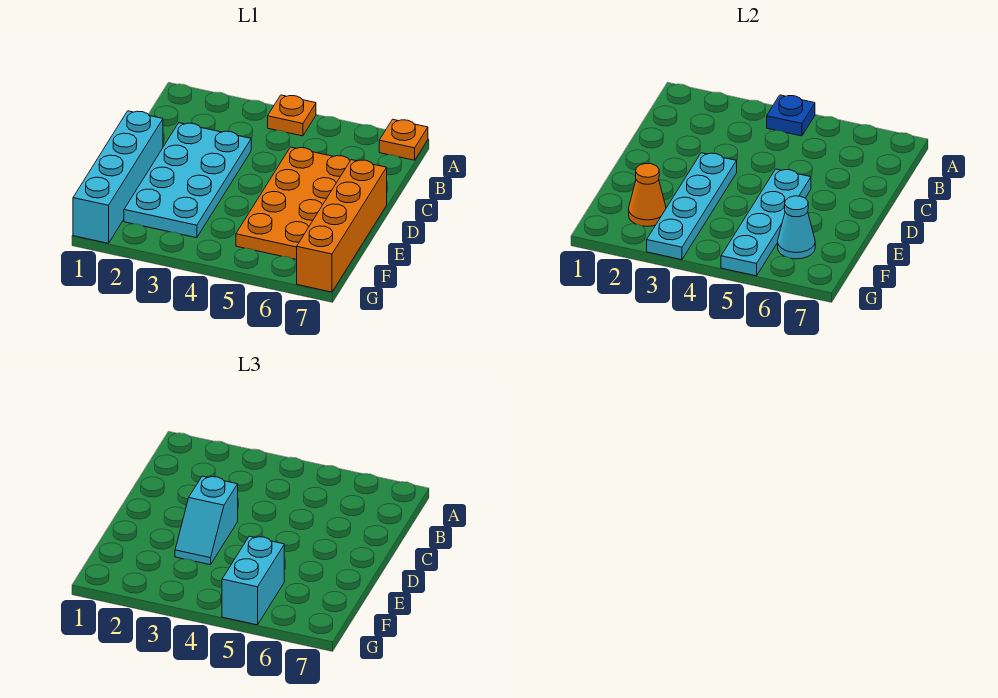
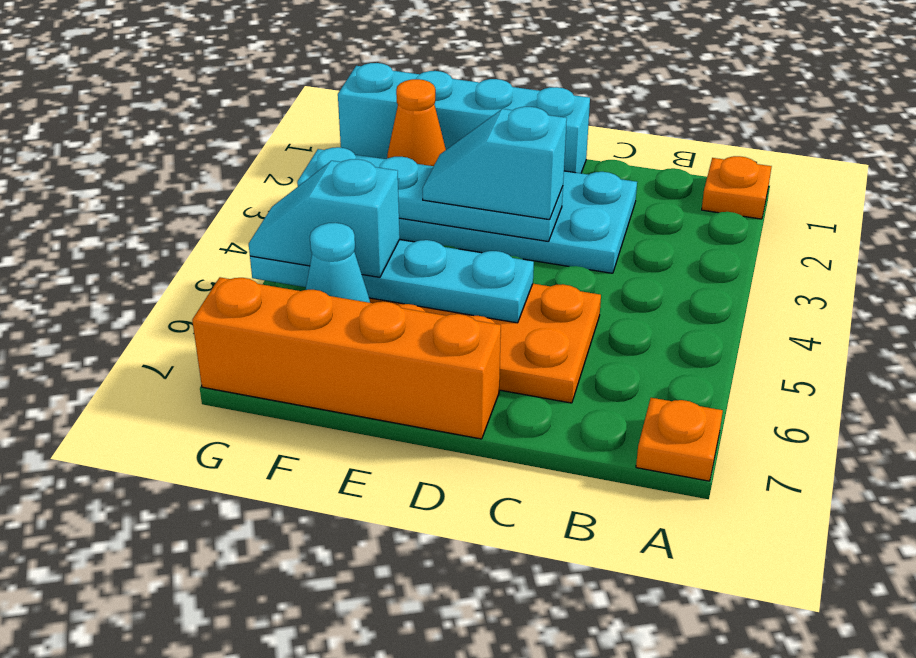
orange 1x1 plate [268,95,316,136] -> orange 1x1 plate moved to [702,156,772,219]
blue 1x1 plate [767,95,815,136] -> none
cyan 1x2 brick [222,536,284,625] -> cyan 1x2 slope [249,159,400,277]

